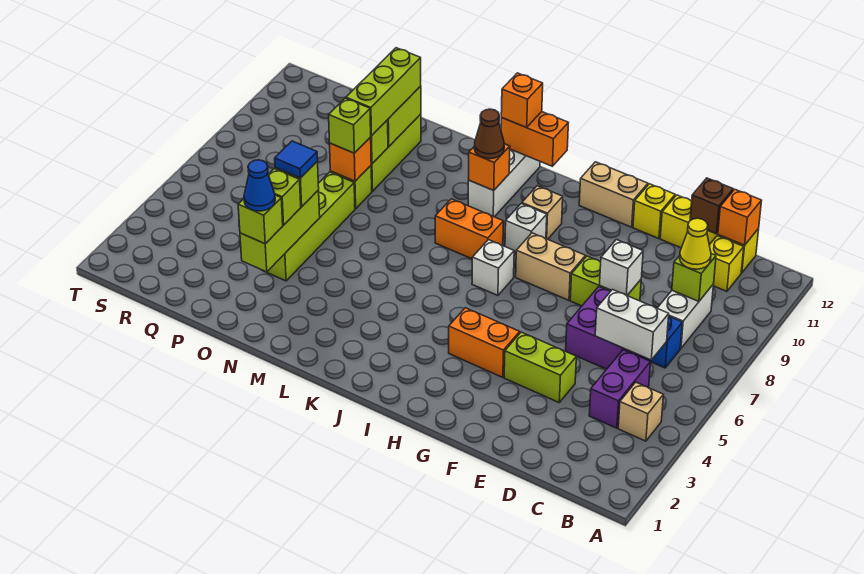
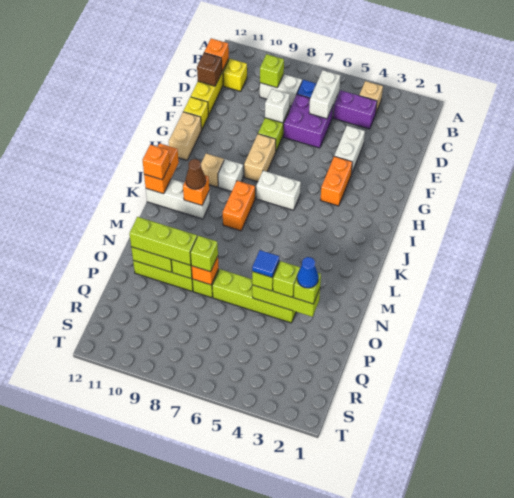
yellow 1x1 cone [680,218,711,269] -> none
lime 1x2 brick [504,332,576,402] -> white 1x2 brick [335,126,365,174]
white 1x1 brick [472,240,514,296] -> white 1x2 brick [256,171,301,210]

